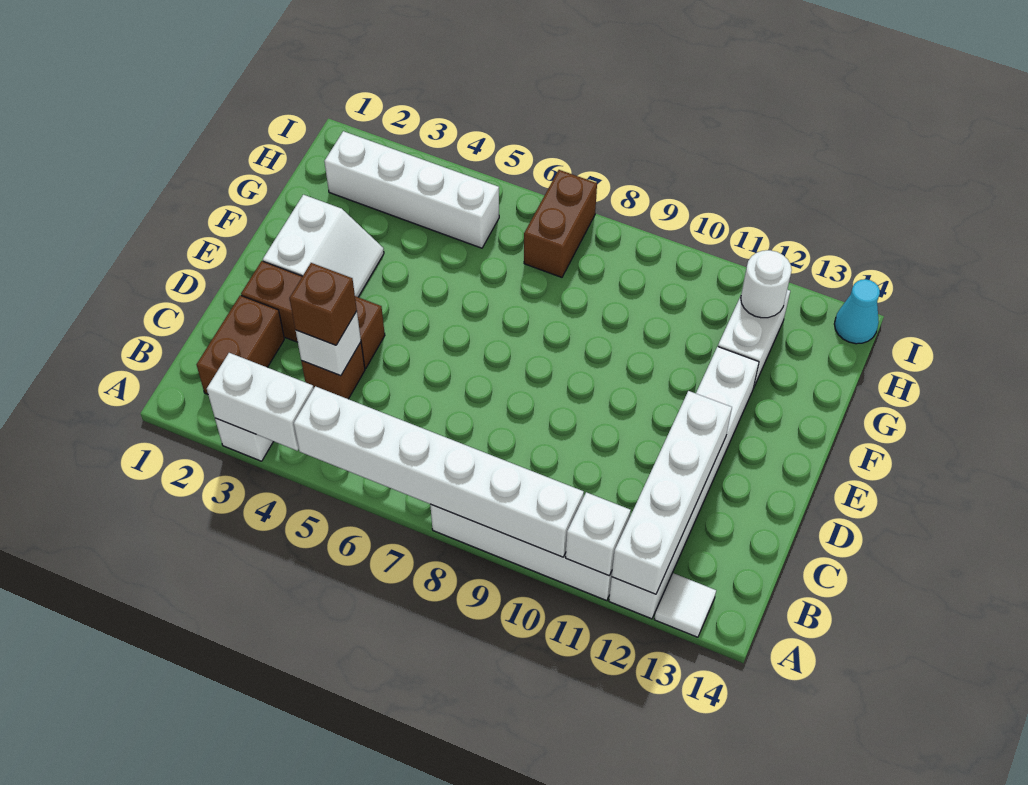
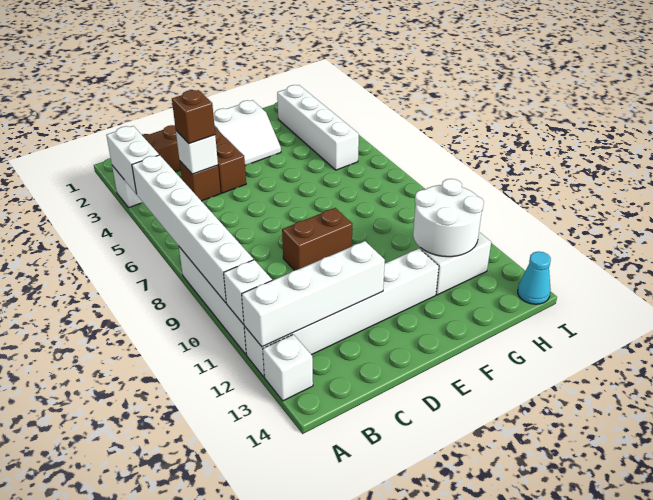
white 1x1 tile [654,573,716,637] -> white 1x1 brick [263,334,313,401]
brown 1x2 brick [524,170,597,277] -> brown 1x2 brick moved to [282,208,352,270]
white 1x1 round brick [741,250,792,318] -> white 2x2 round brick [413,179,484,257]

